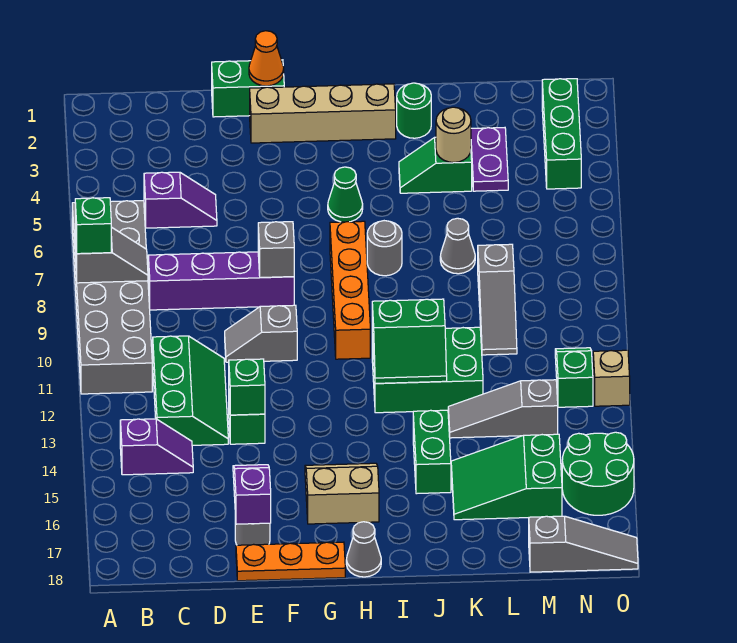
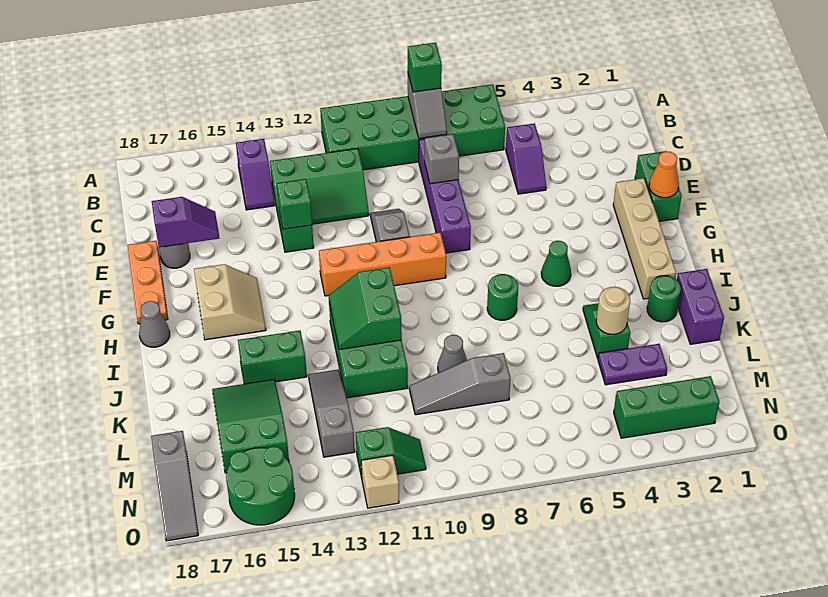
grey 2x6 brick [72,201,152,394] -> green 2x6 brick [320,84,505,170]
grey 1x1 brick [258,222,294,278] -> grey 1x1 brick moved to [425,134,459,184]
orange 1x4 brick [330,221,370,359] -> orange 1x4 brick moved to [319,233,446,296]
grey 1x1 round brick [367,221,402,276] -> green 1x1 round brick [487,274,518,320]
none -> purple 1x2 brick [677,269,724,344]
grey 1x1 cone [440,218,475,274] -> grey 1x1 cone moved to [438,335,467,372]

